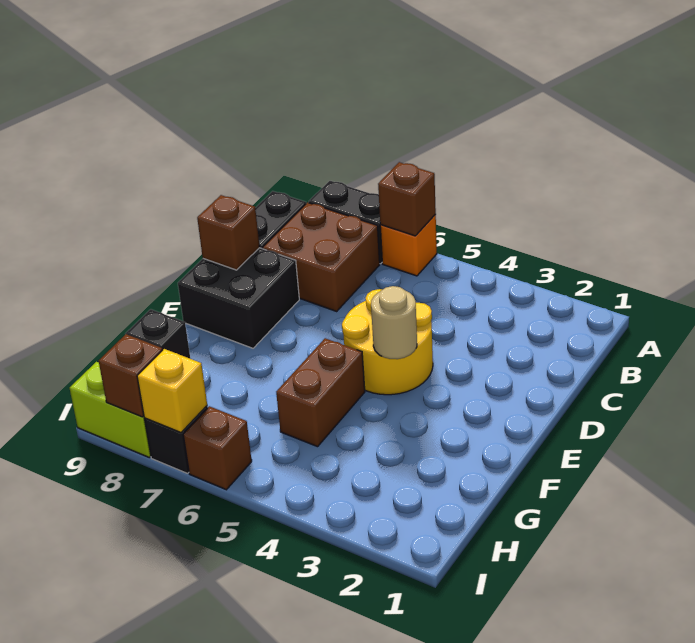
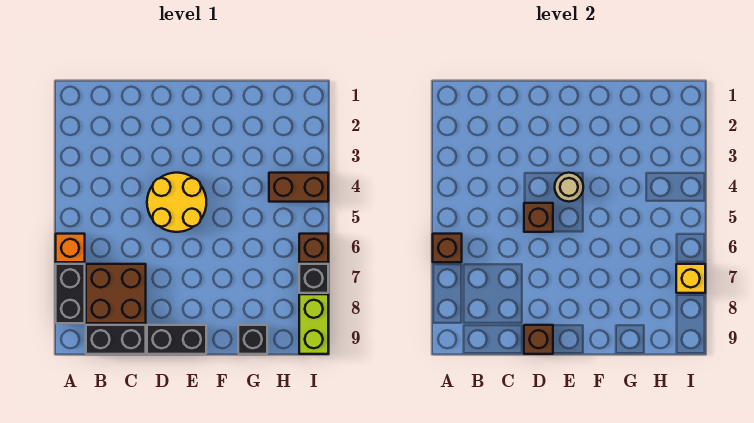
black 2x2 brick [178,248,299,348] -> black 1x2 brick [147,325,206,354]
brown 1x2 brick [276,338,365,447] -> brown 1x2 brick moved to [269,173,328,202]
brown 1x1 brick [99,334,163,417] -> brown 1x1 brick moved to [524,203,553,232]

